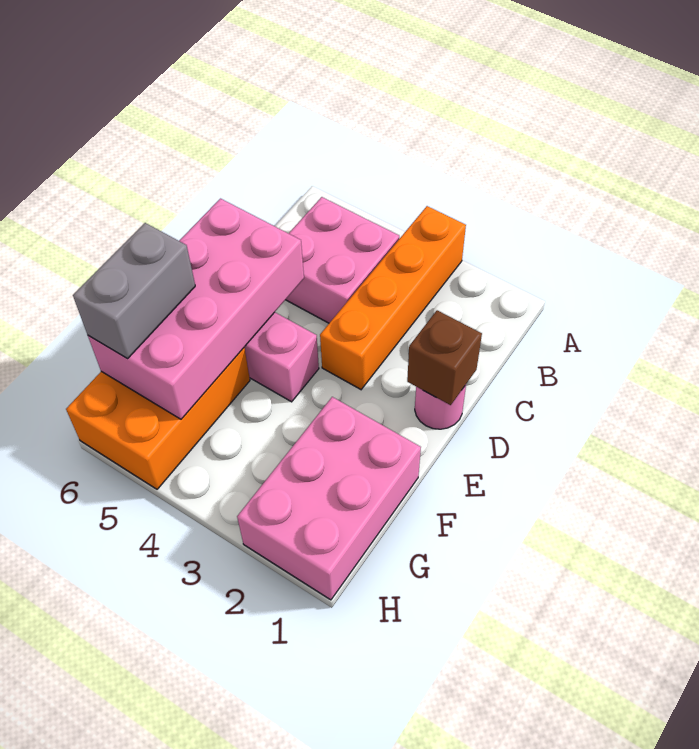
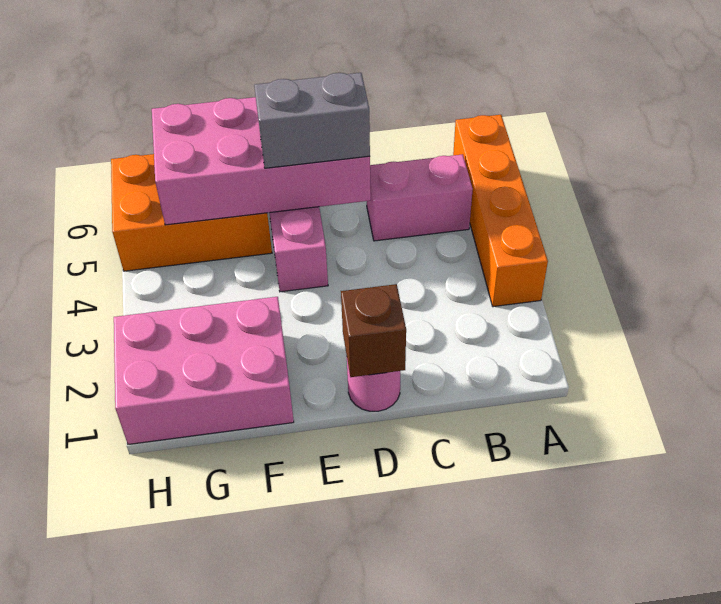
orange 1x4 brick [320,206,466,389] -> orange 1x4 brick turned to [453,115,548,307]
pink 2x2 brick [286,197,399,323] -> pink 1x2 brick [367,154,473,241]
grey 1x2 brick [73,223,195,359] -> grey 1x2 brick moved to [254,73,370,168]

